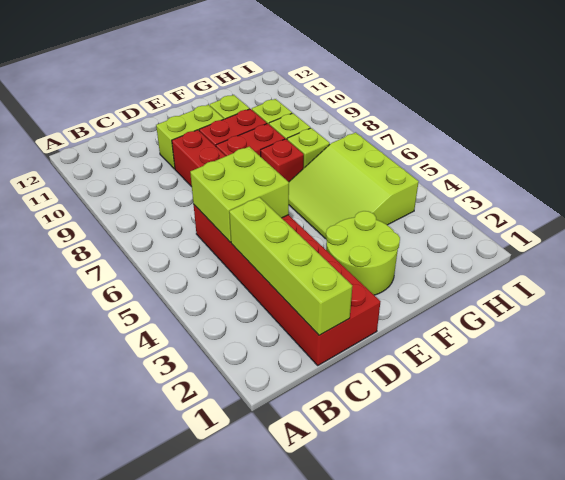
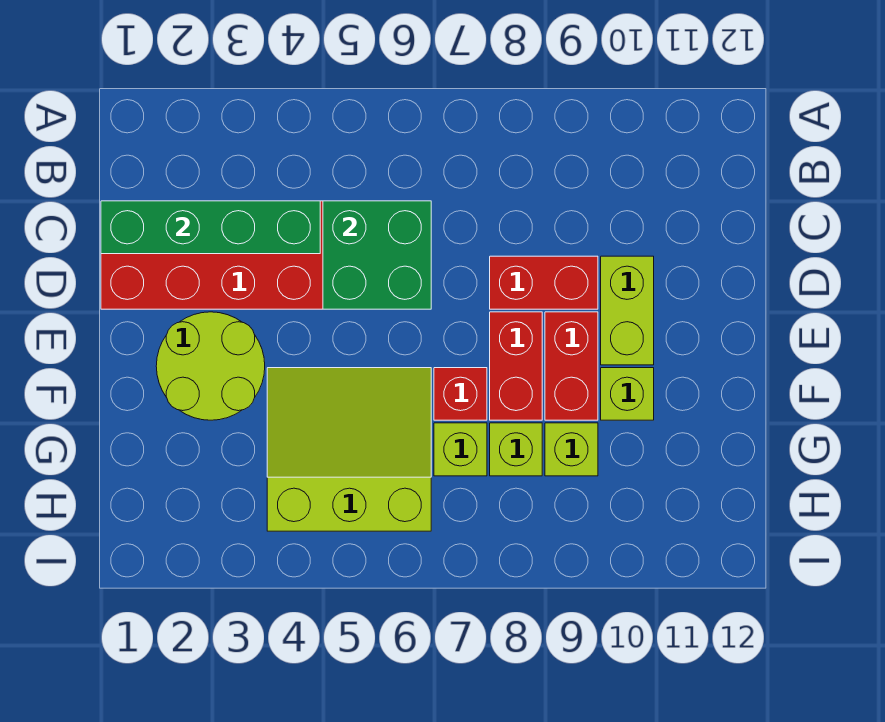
lime 1x4 brick [229,197,352,335] -> green 1x4 brick [101,201,320,254]
lime 2x2 brick [190,147,289,242] -> green 2x2 brick [323,201,431,309]

